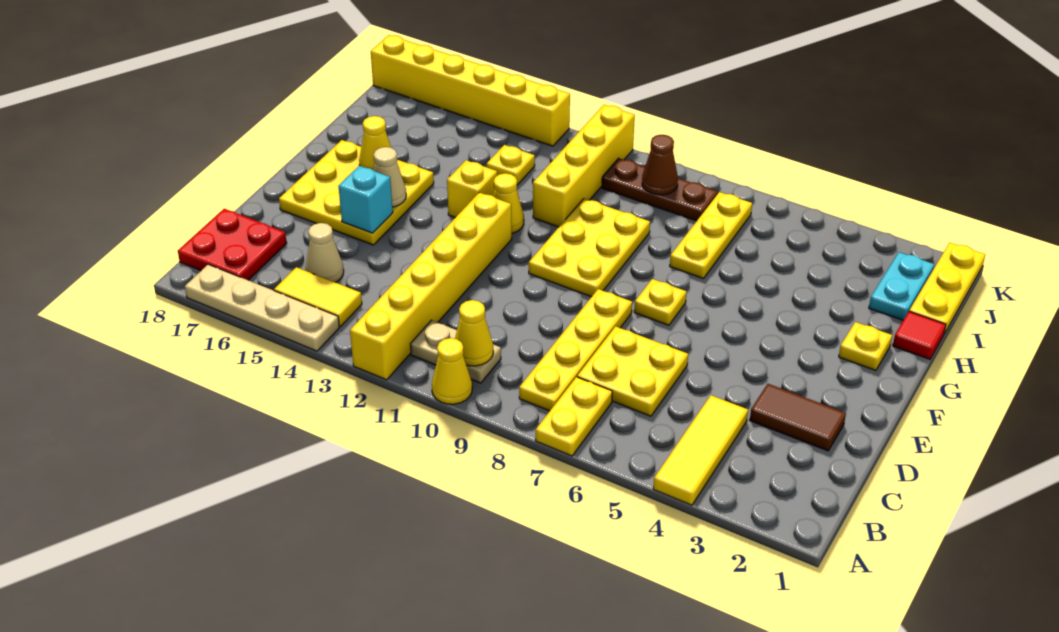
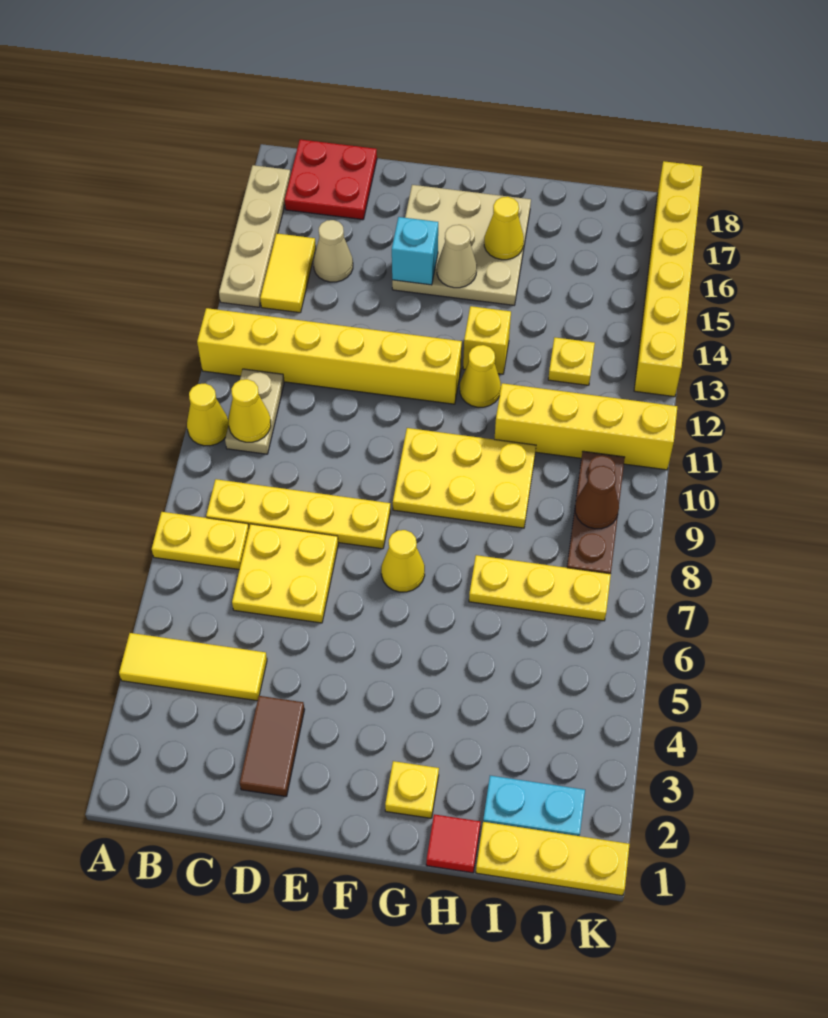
yellow 3x3 plate [279,140,434,245] -> tan 3x3 plate [392,185,531,305]
yellow 1x1 plate [634,279,687,325] -> yellow 1x1 cone [381,530,425,592]

